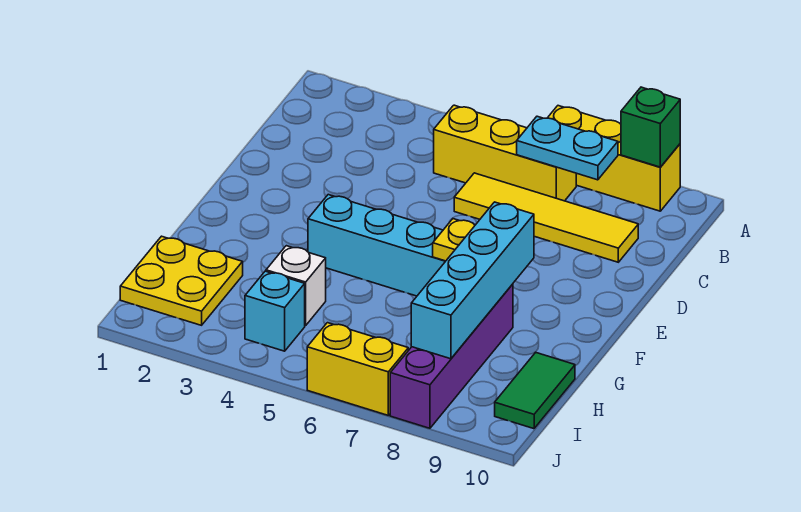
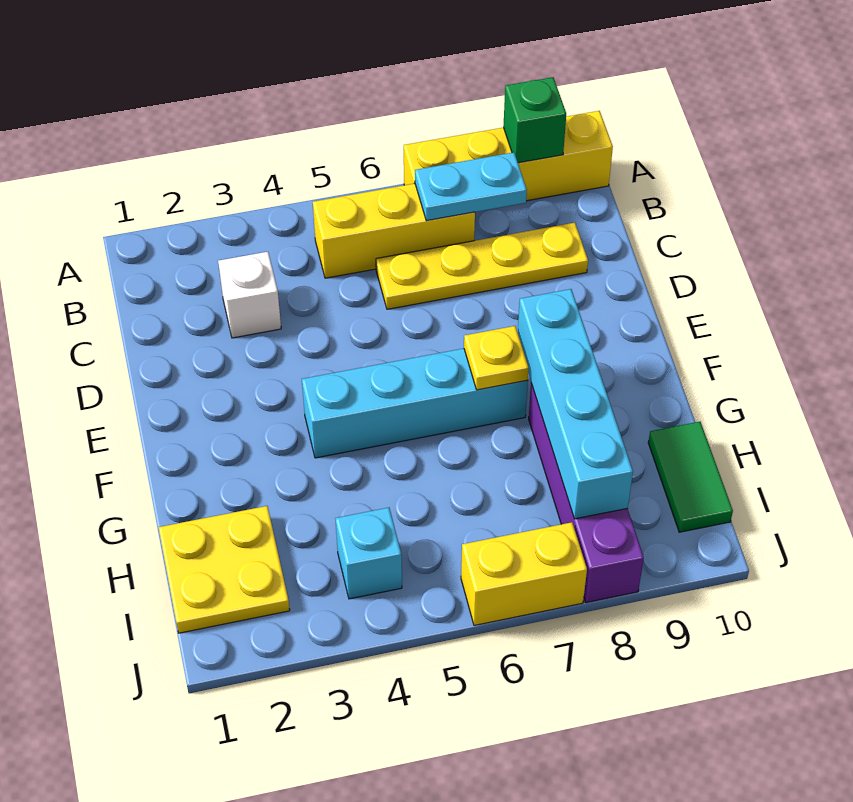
yellow 1x3 brick [548,106,680,211] -> yellow 1x4 brick [404,111,613,201]
yellow 1x4 tile [454,173,638,262] -> yellow 1x4 plate [376,223,588,309]
white 1x1 brick [266,246,326,326] -> white 1x1 brick moved to [218,252,281,338]

